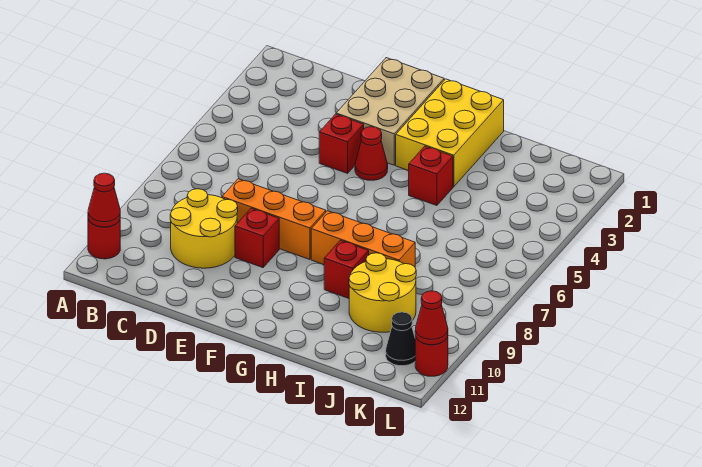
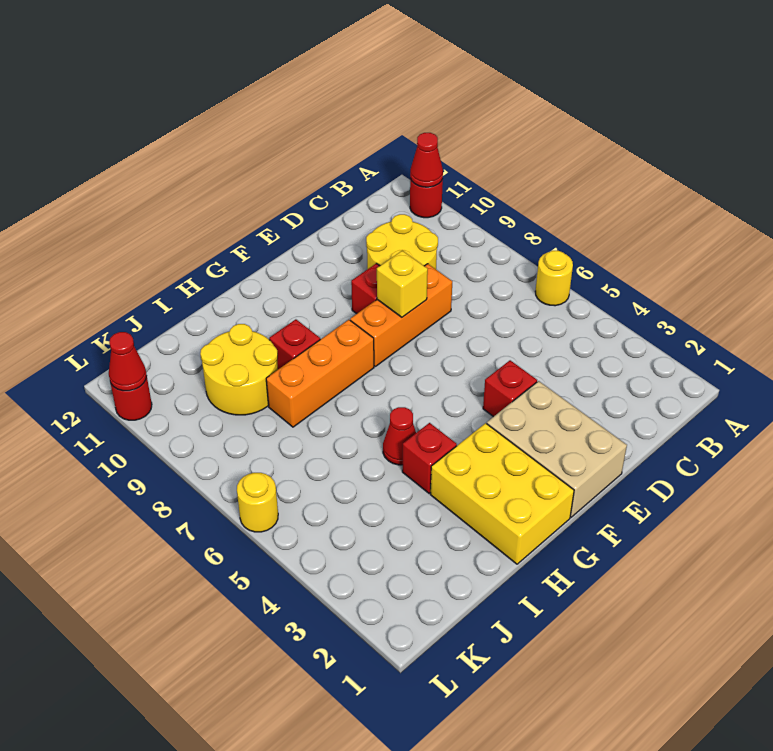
none -> yellow 1x1 round brick [535,251,573,306]
none -> yellow 1x1 brick [377,251,428,317]
red 1x1 cone [355,127,388,180] -> red 1x1 cone moved to [383,407,416,465]
black 1x1 cone [386,312,415,366] -> none
none -> yellow 1x1 round brick [237,473,278,532]

